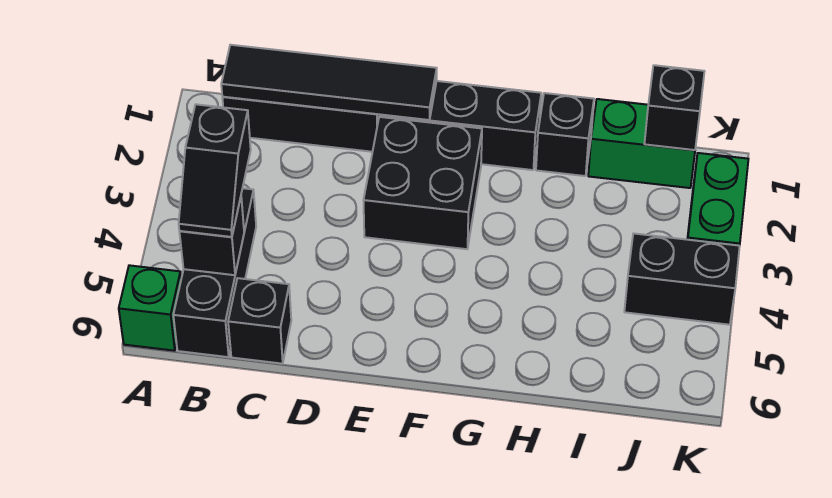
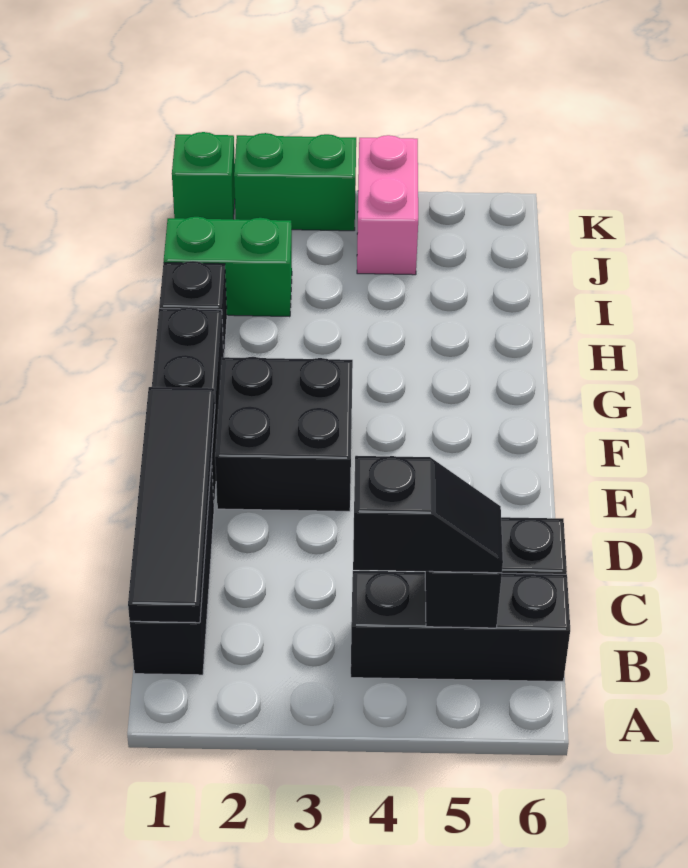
green 1x1 brick [119,265,181,351] -> green 1x1 brick moved to [172,132,235,219]
green 1x2 brick [588,99,695,188] -> green 1x2 brick turned to [164,217,292,317]
black 1x1 brick [644,65,705,150] -> none
black 1x2 brick [624,233,740,325] -> pink 1x2 brick [357,135,418,275]

